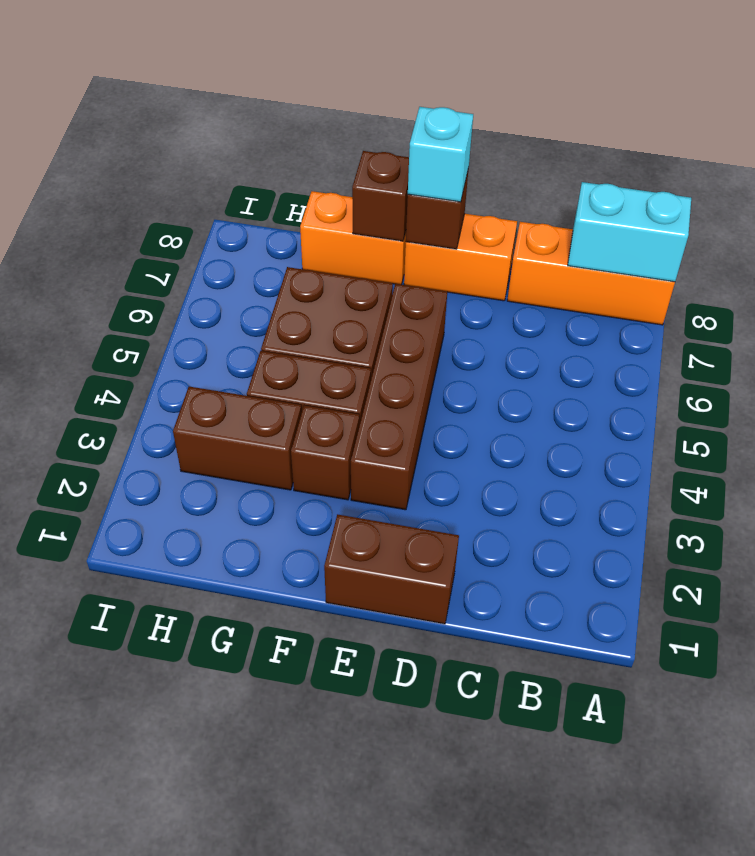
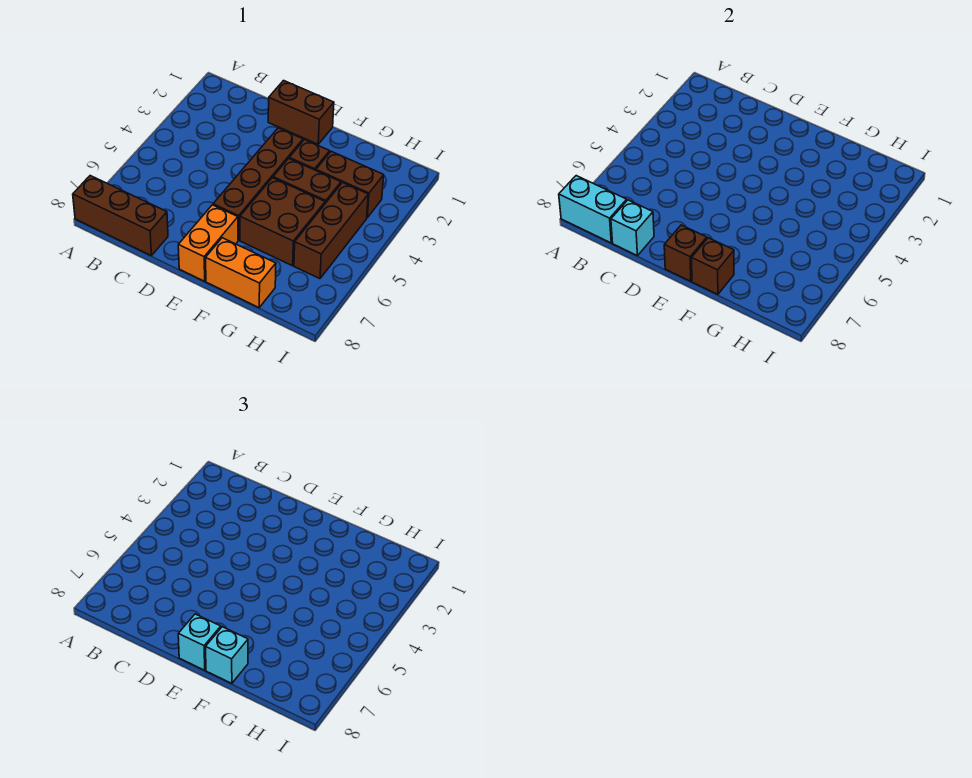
orange 1x3 brick [507,222,675,325] -> brown 1x3 brick [73,176,168,255]
none -> cyan 1x1 brick [611,200,654,255]
orange 1x2 brick [404,214,517,301] -> orange 1x2 brick turned to [178,205,238,281]
none -> cyan 1x1 brick [206,627,248,683]
none -> brown 1x3 brick [294,183,368,279]

